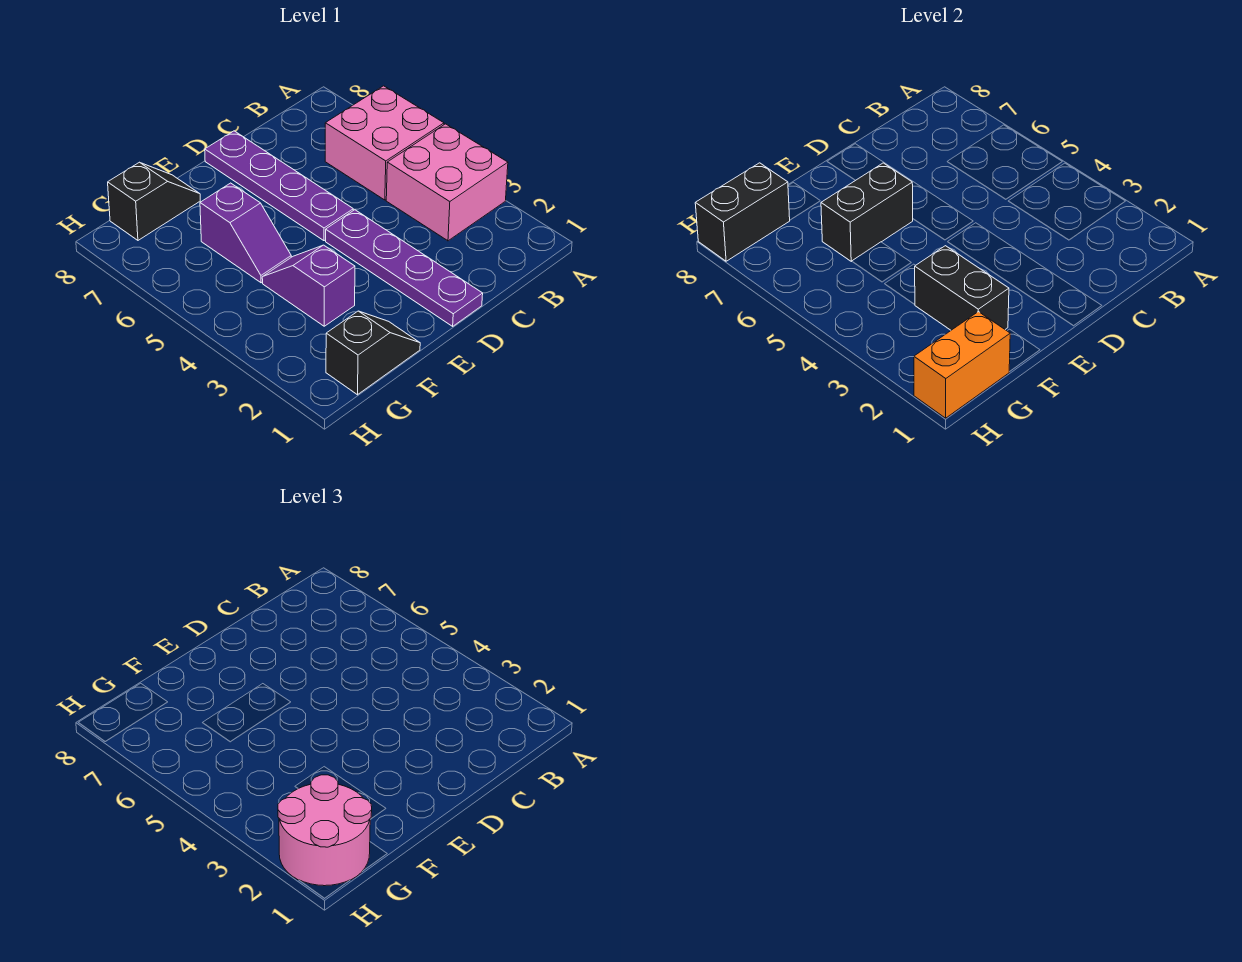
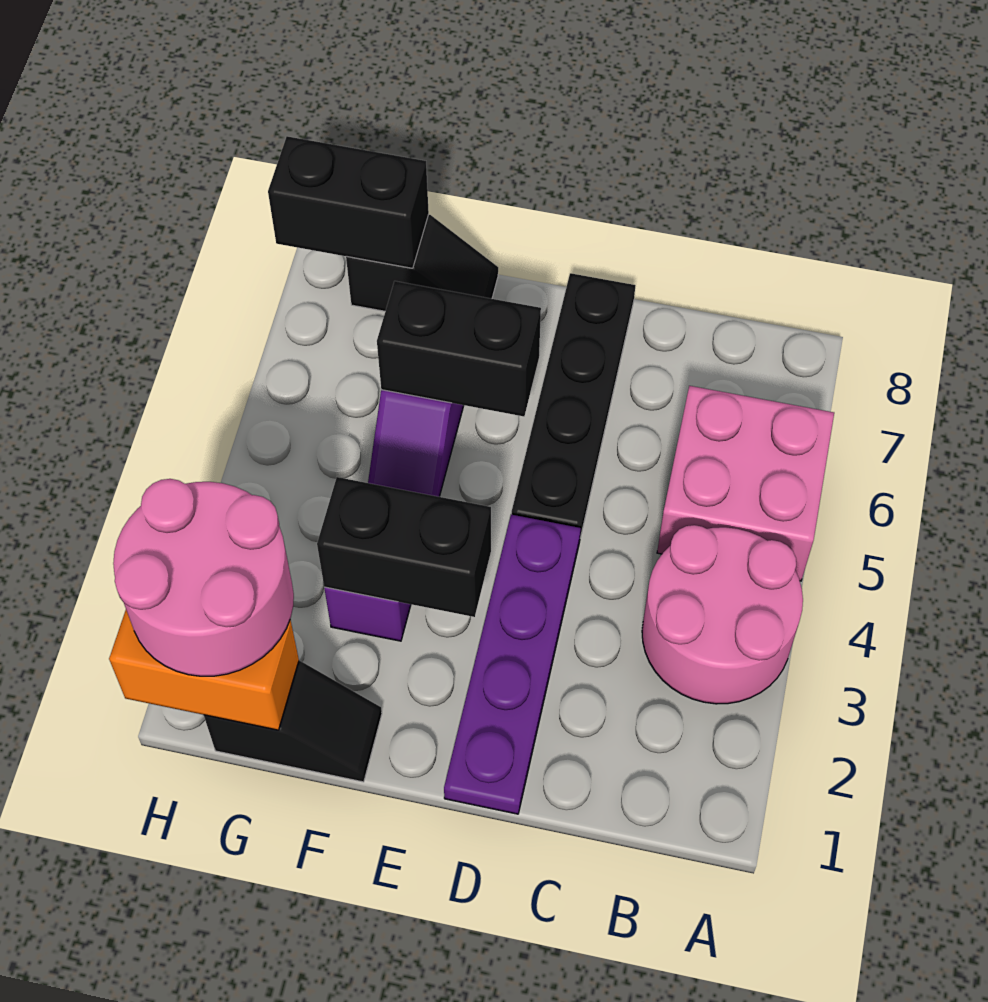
pink 2x2 brick [386,124,508,241] -> pink 2x2 round brick [642,525,803,704]
purple 1x4 plate [205,131,353,241] -> black 1x4 plate [512,273,635,538]
black 1x2 brick [915,246,1009,330] -> black 1x2 brick turned to [317,477,491,617]

